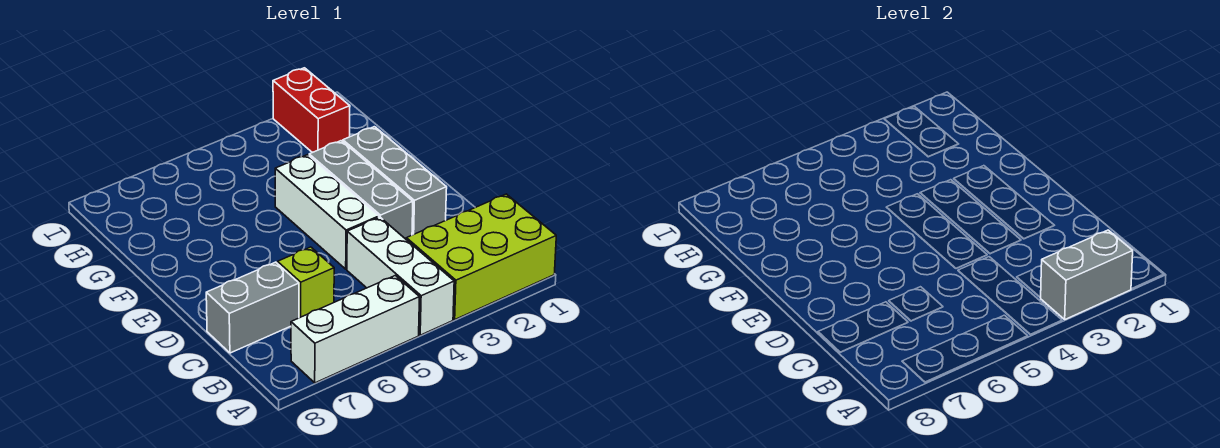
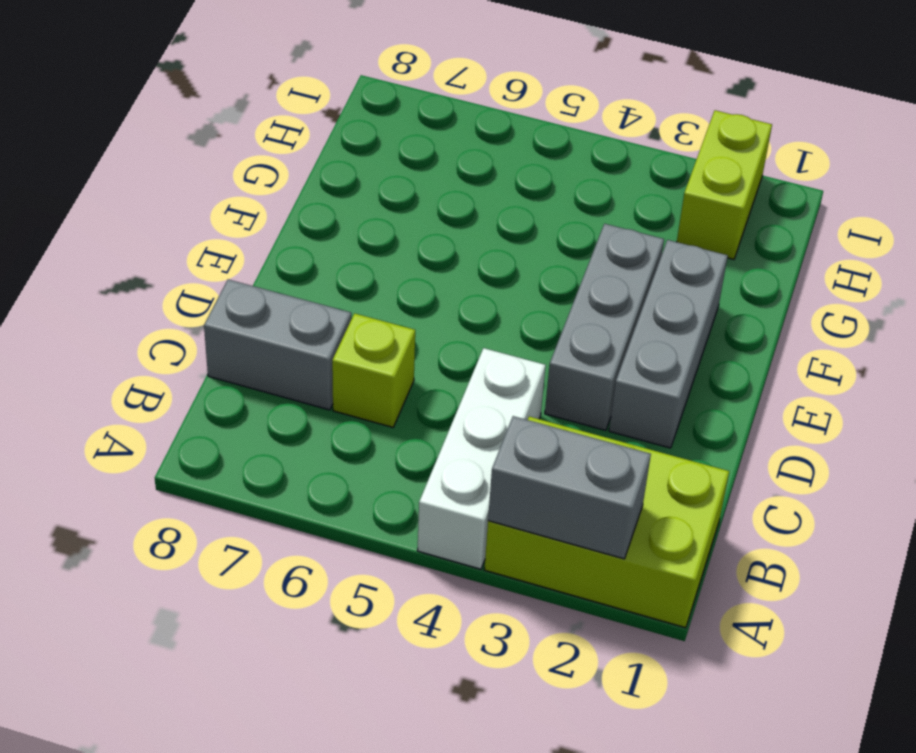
white 1x3 brick [291,276,420,383] -> none
white 1x3 brick [275,155,379,269] -> none
red 1x2 brick [273,68,350,153] -> lime 1x2 brick [677,110,772,259]

